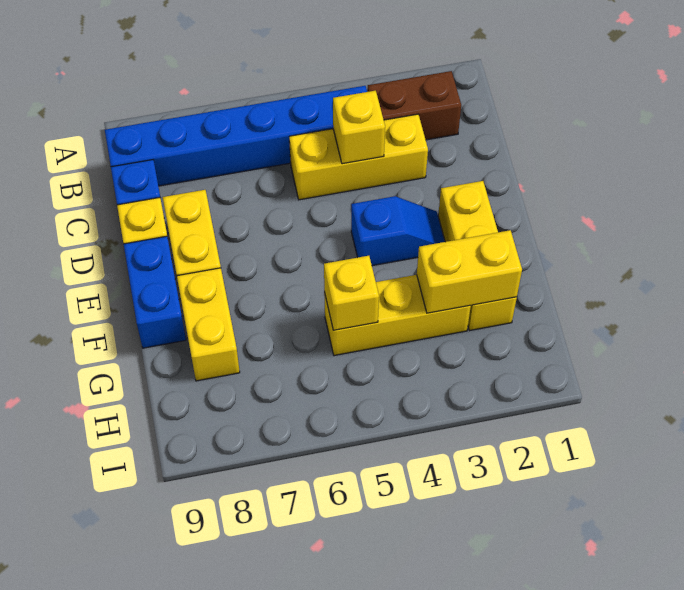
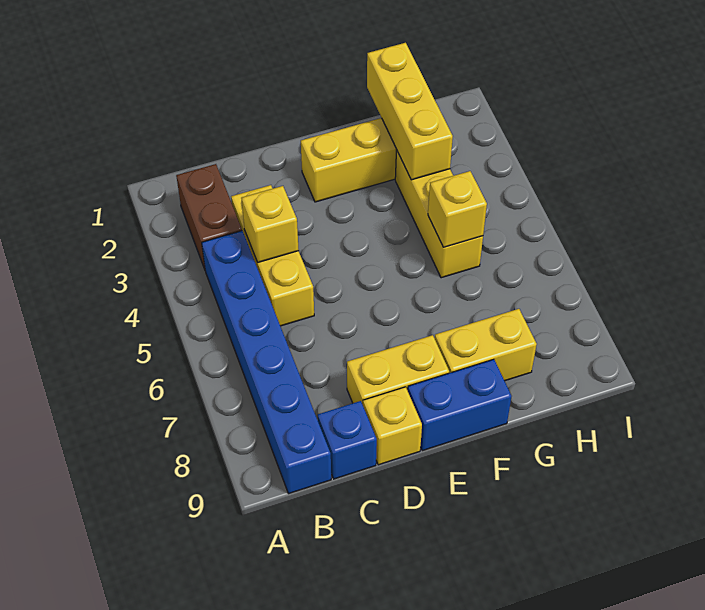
blue 1x2 slope [351,196,445,266] -> none
yellow 1x2 brick [417,230,522,313] -> yellow 1x3 brick [367,43,453,180]

